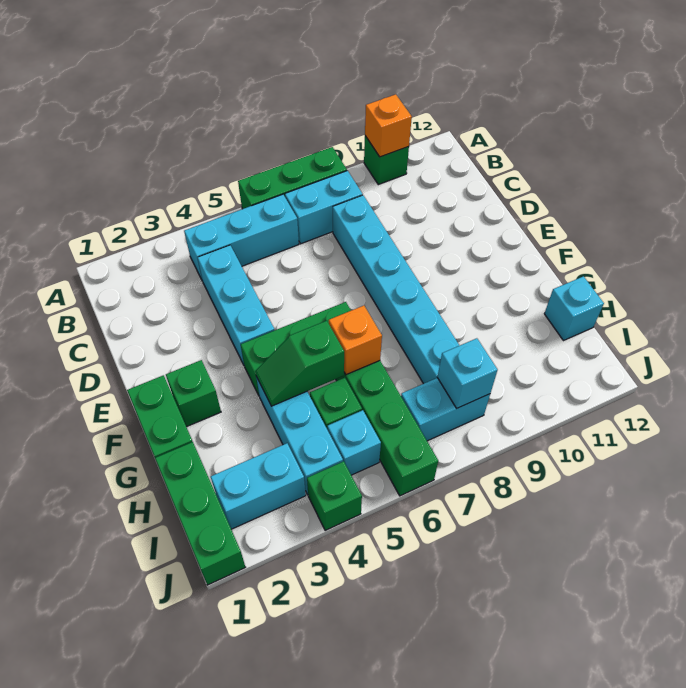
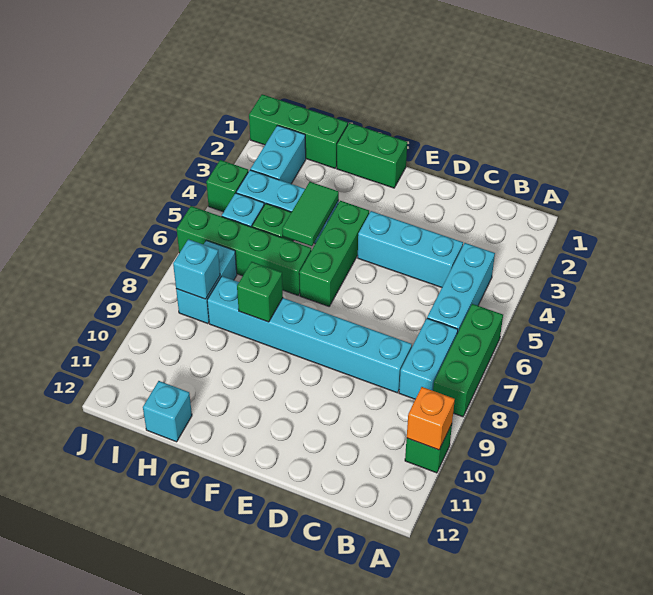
green 1x1 brick [166,360,221,427] -> green 1x1 brick moved to [237,262,283,322]
green 1x2 slope [255,321,344,406] -> green 1x2 tile [282,182,339,246]
orange 1x1 brick [329,306,382,375] -> none

